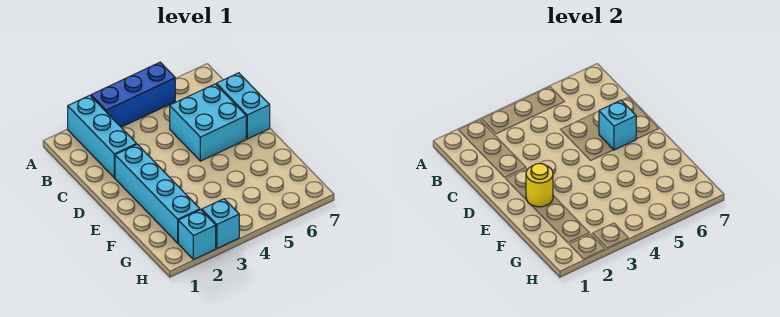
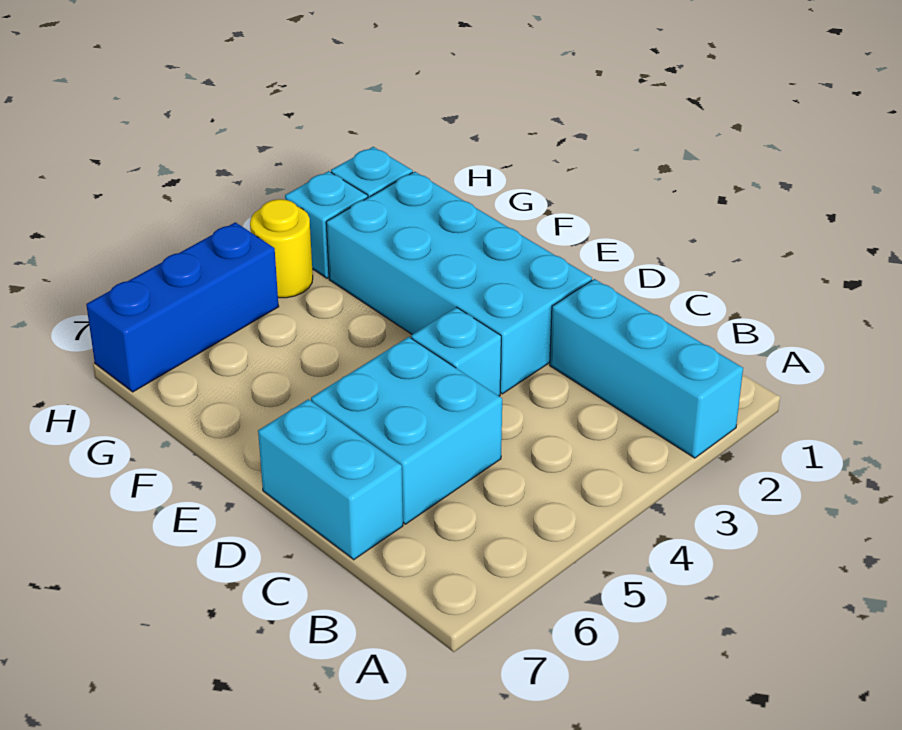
blue 1x3 brick [91,62,175,127] -> blue 1x3 brick moved to [86,222,279,392]
cyan 1x4 brick [115,144,200,243] -> cyan 2x4 brick [326,172,592,394]
cyan 1x1 brick [599,100,636,150] -> cyan 1x1 brick moved to [411,307,501,396]
yellow 1x1 round brick [526,163,553,207] -> yellow 1x1 round brick moved to [250,199,313,298]

